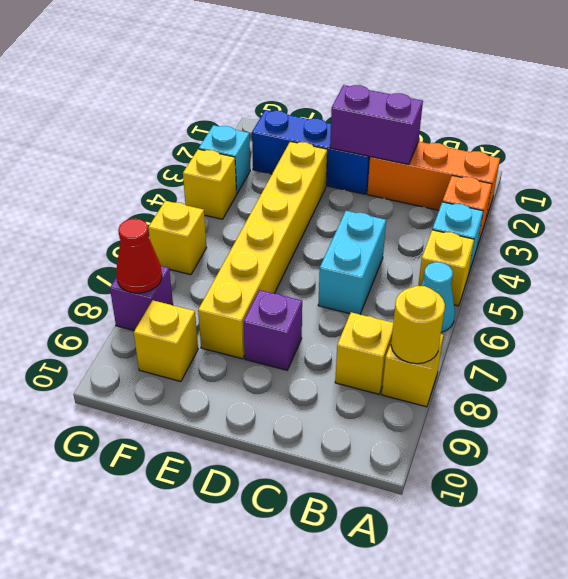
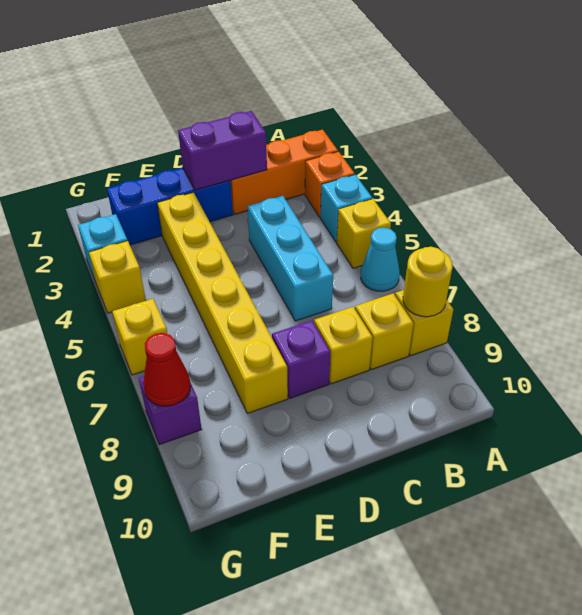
cyan 1x2 brick [318,211,386,314] -> cyan 1x3 brick [247,196,333,321]
yellow 1x1 brick [134,300,198,381] -> yellow 1x1 brick moved to [314,307,373,384]

